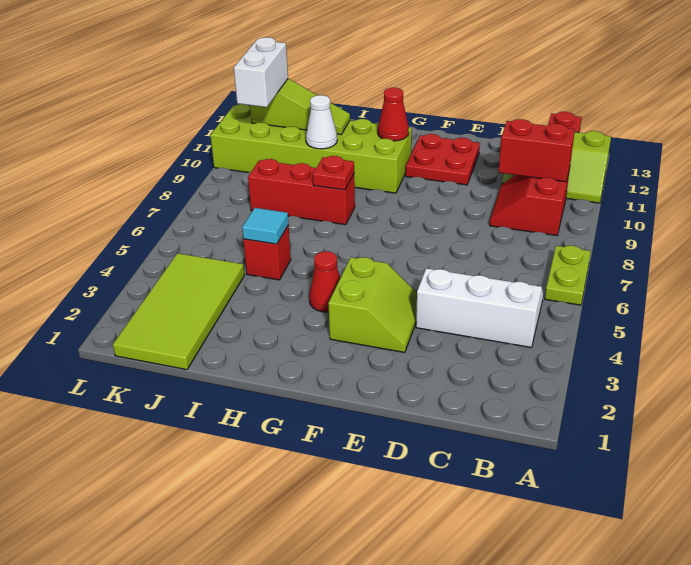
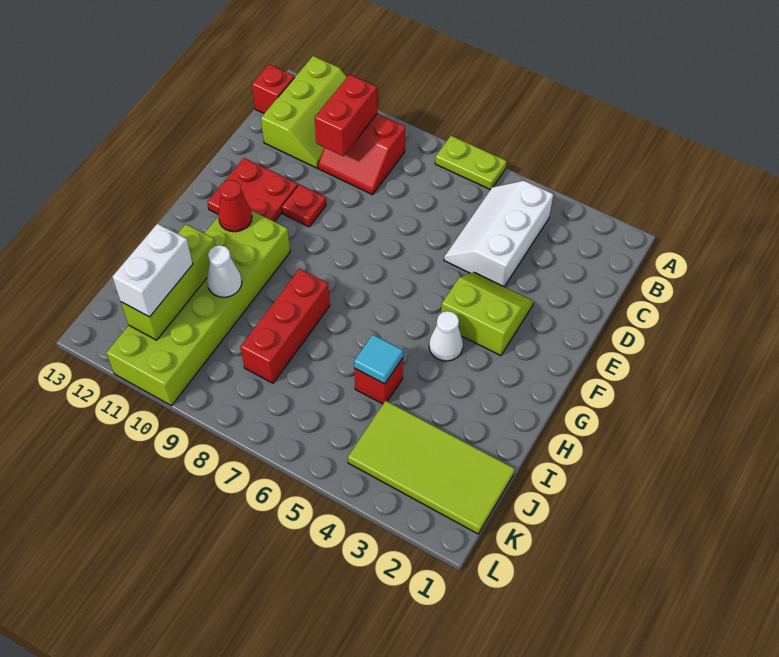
red 1x1 cone [309,251,340,312] -> white 1x1 cone [429,311,463,361]
red 1x1 plate [313,156,354,190] -> red 1x1 plate moved to [282,185,326,227]
lime 1x3 slope [250,79,350,134] -> lime 1x3 brick [121,224,215,340]
white 1x2 brick [234,37,288,107] -> white 1x2 brick turned to [112,224,193,317]

